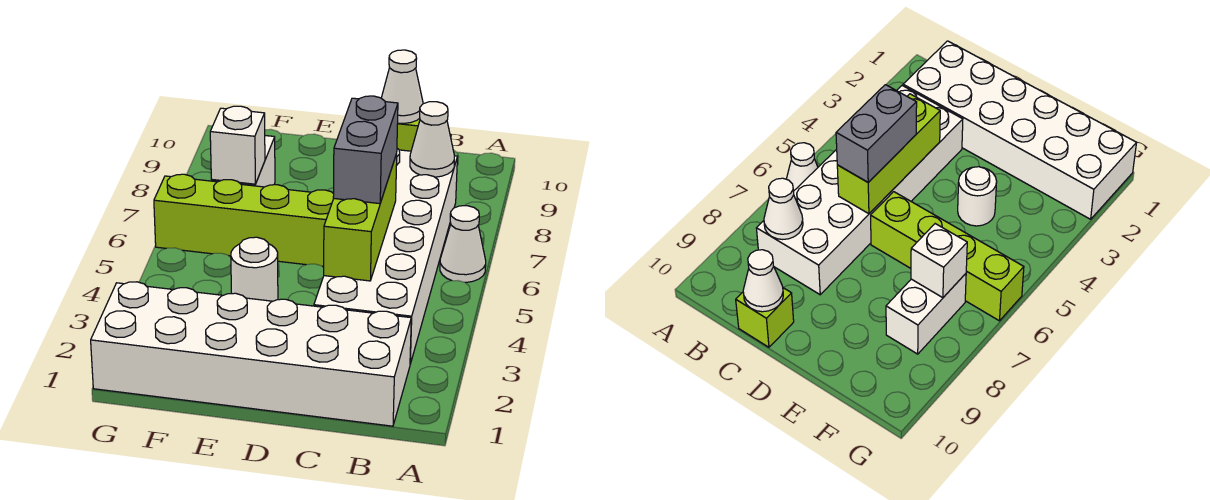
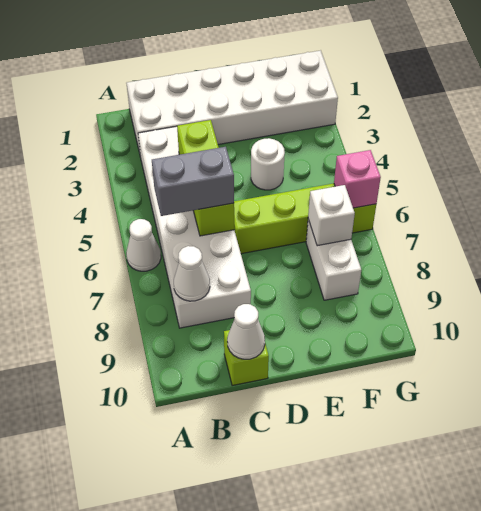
grey 1x2 brick [333,96,398,204] -> grey 1x2 brick turned to [152,147,234,216]
none -> pink 1x1 brick [334,150,381,208]

